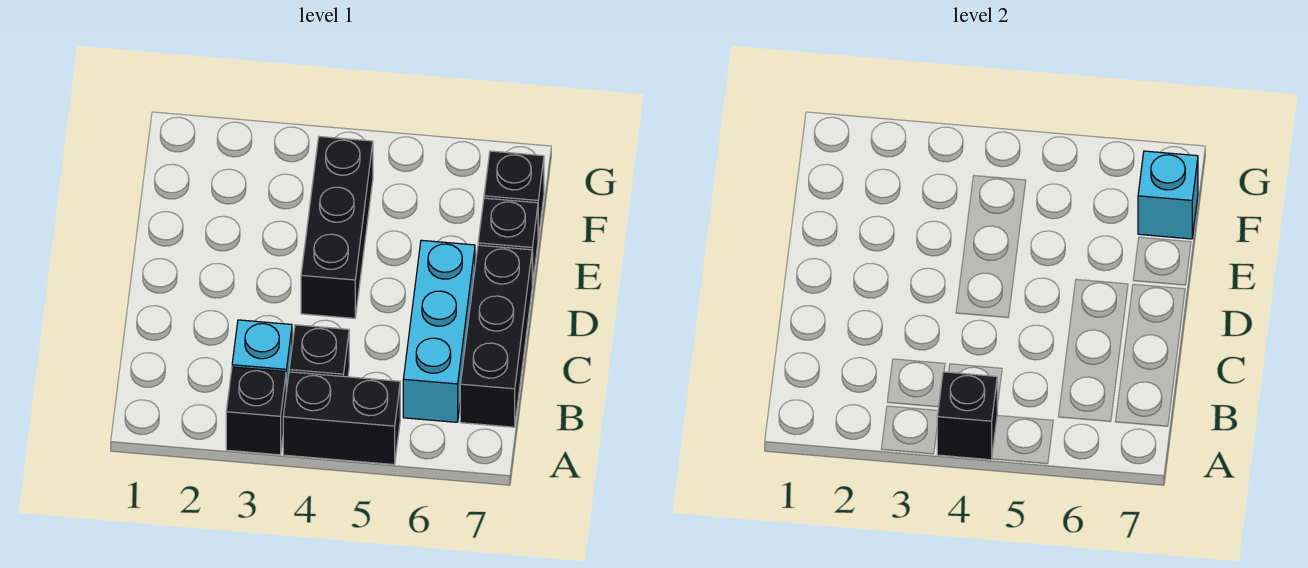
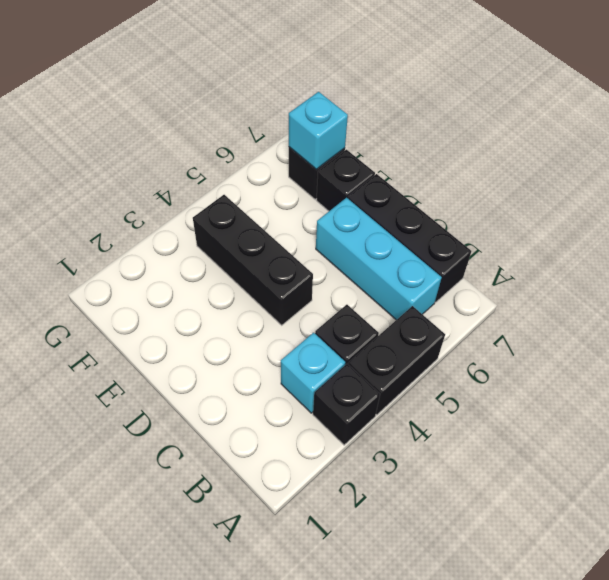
black 1x1 brick [937,372,997,460] -> none

